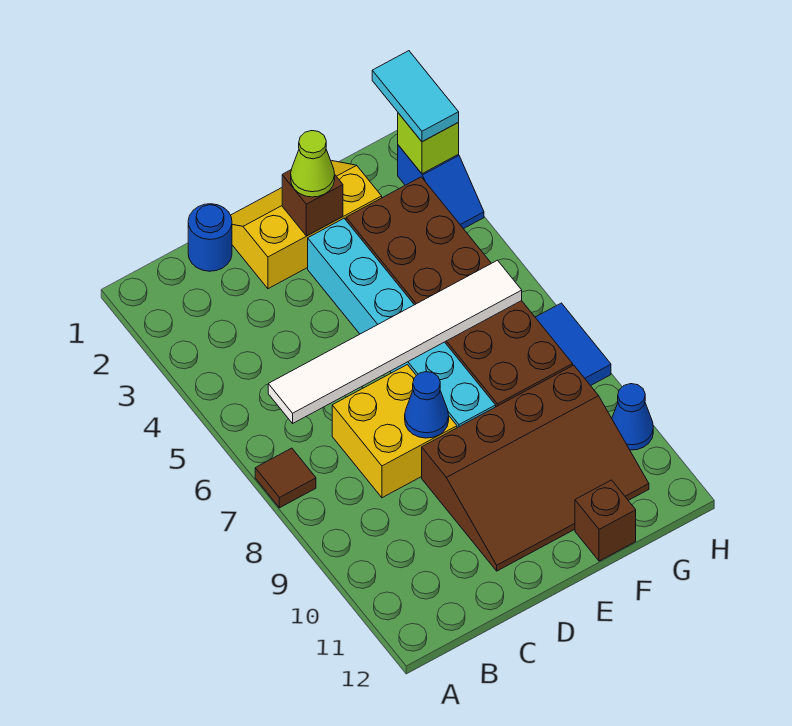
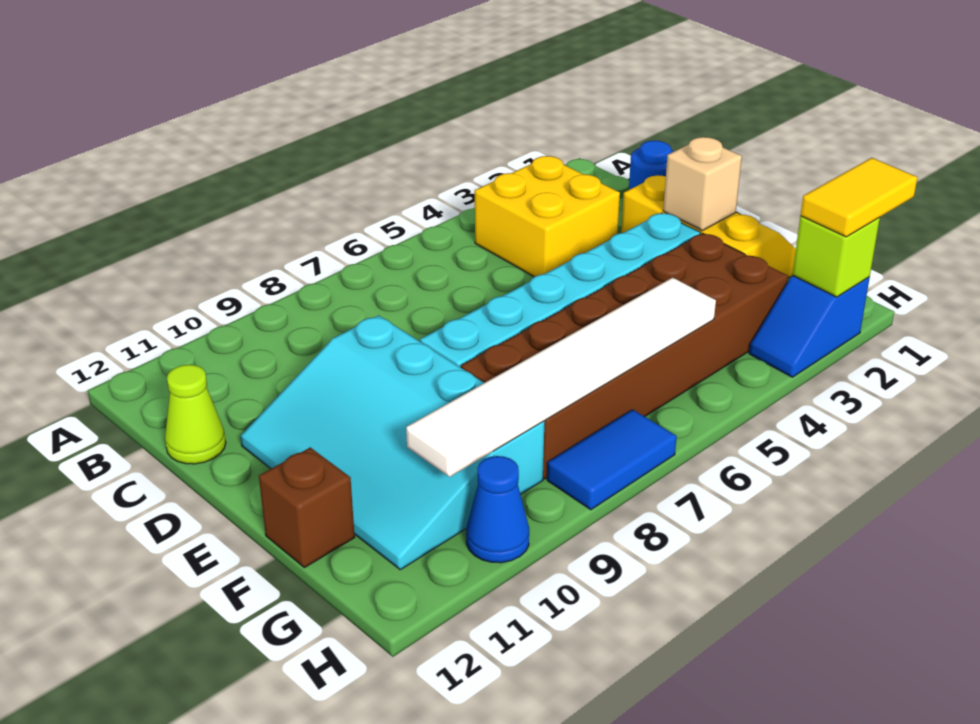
brown 1x1 tile [255,448,316,508] -> none
white 1x6 tile [268,260,522,423] -> white 1x6 tile turned to [406,278,716,477]
yellow 2x2 brick [332,365,457,498] -> yellow 2x2 brick moved to [475,156,620,277]
blue 1x1 cone [405,372,449,438] -> none
brown 3x4 slope [422,365,649,571] -> cyan 3x4 slope [240,315,544,570]
brown 1x1 brick [282,170,343,236] -> tan 1x1 brick [663,137,742,231]
lime 1x1 cone [291,131,335,197] -> lime 1x1 cone moved to [165,365,226,464]
cyan 1x2 tile [372,51,459,142] -> yellow 1x2 tile [800,158,918,237]

